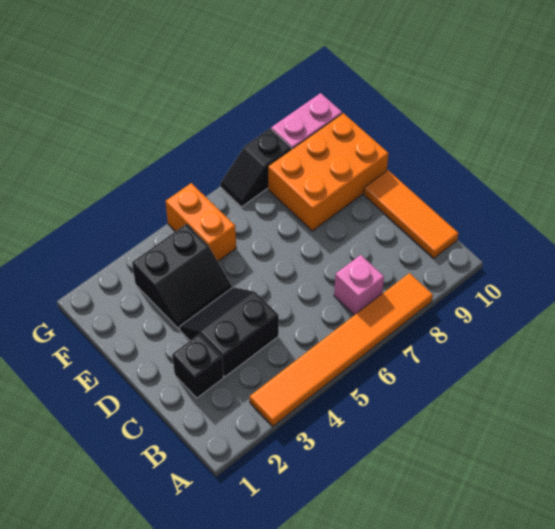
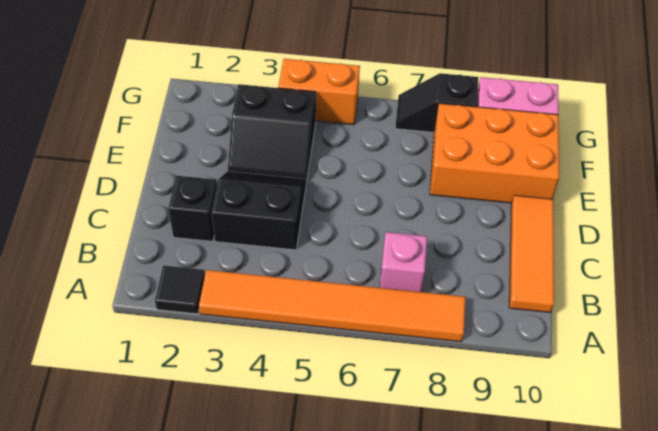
none -> black 1x1 tile [155,266,205,314]
orange 1x2 brick [166,183,236,261] -> orange 1x2 brick turned to [278,59,360,125]

